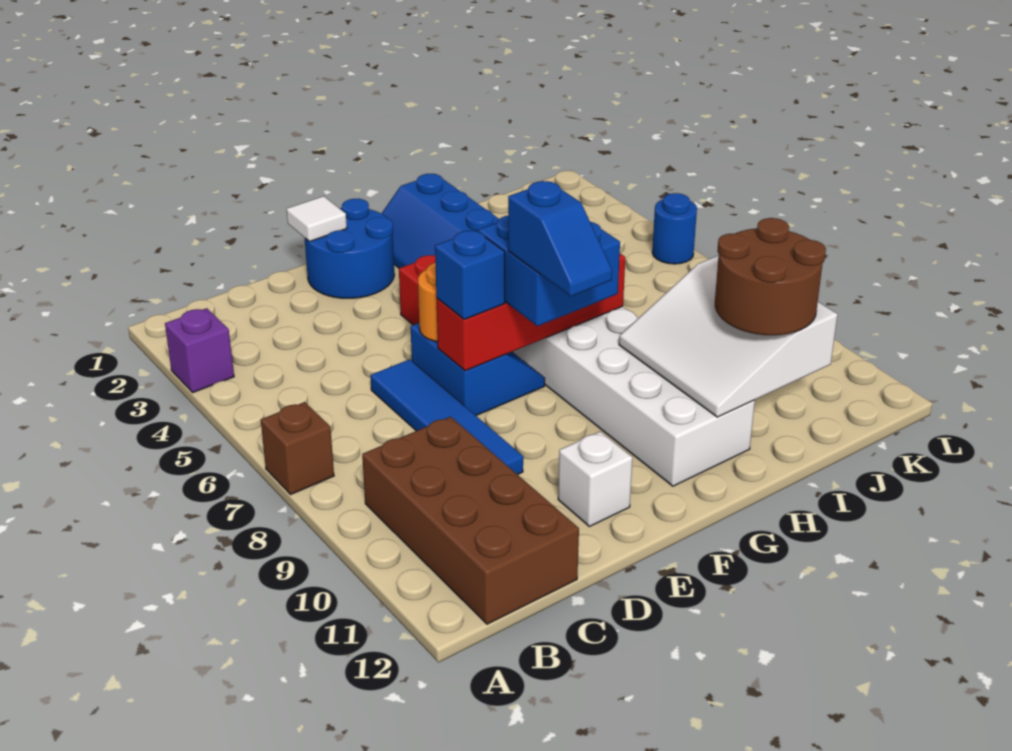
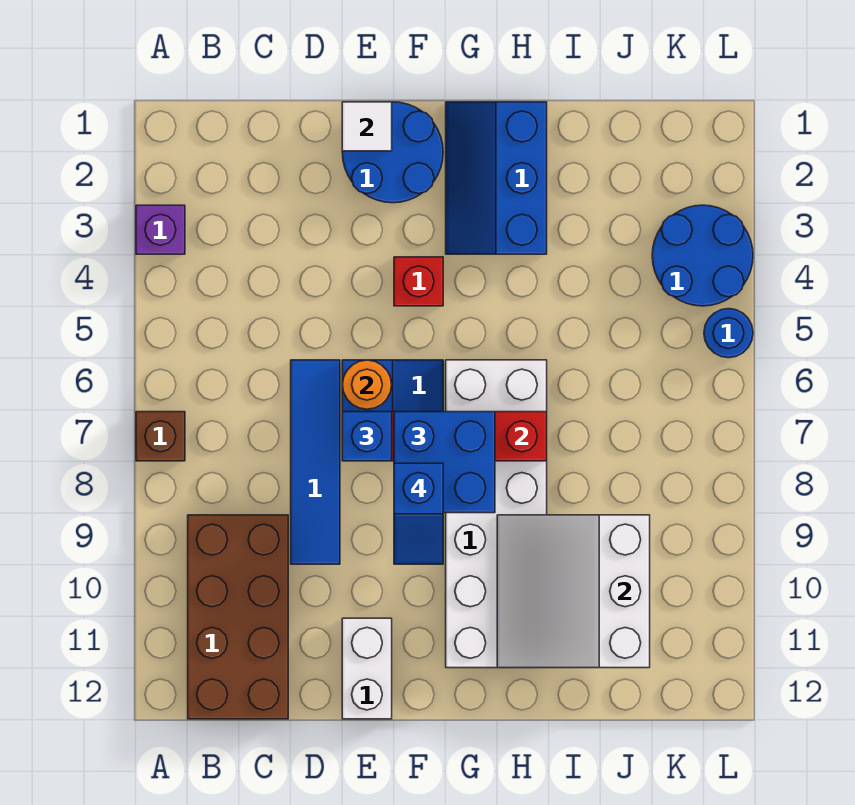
white 1x1 brick [558,432,633,527] -> white 1x2 brick [342,618,392,719]
brown 2x2 round brick [715,218,826,335] -> none
none -> blue 2x2 round brick [652,205,753,306]

